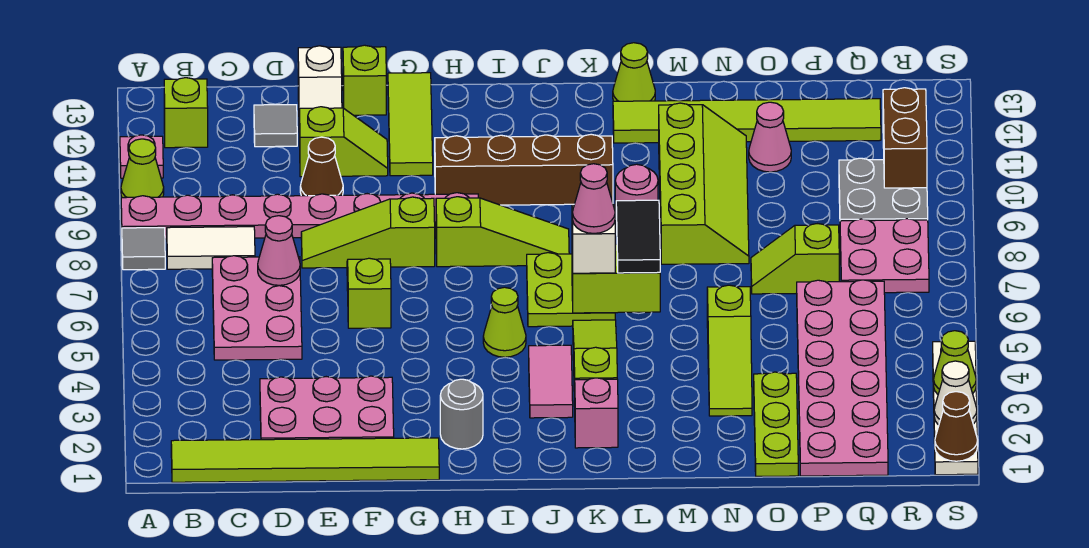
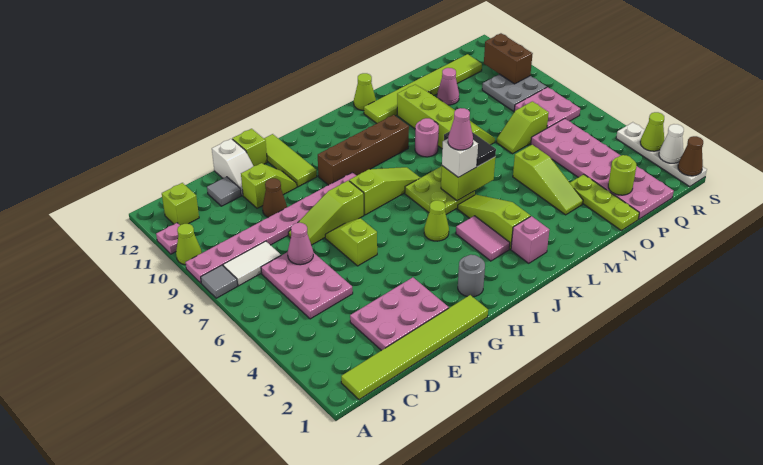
none -> lime 1x1 round brick [608,155,636,195]

